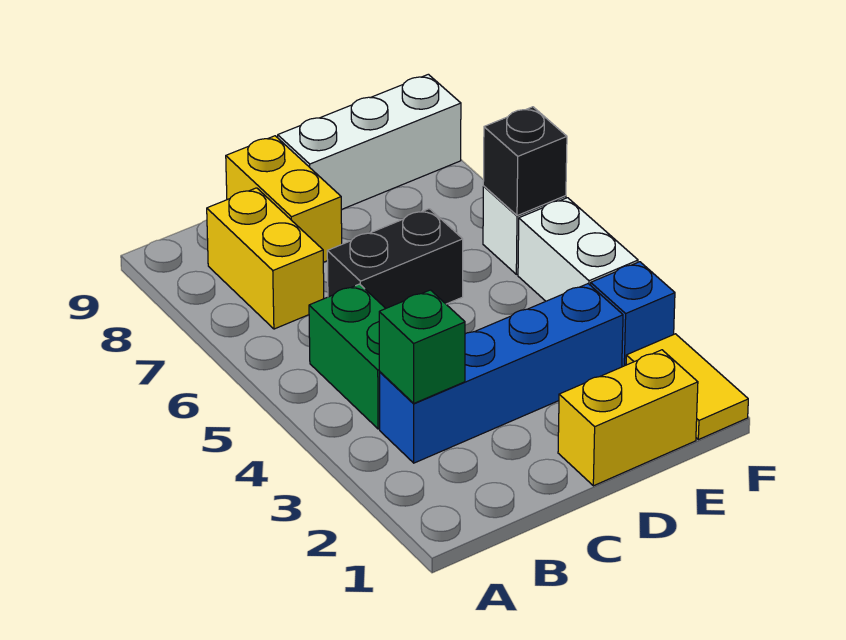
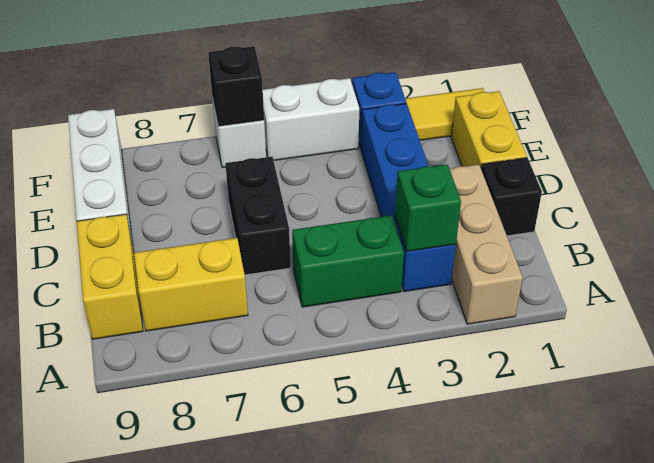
none -> tan 1x3 brick [450,164,523,324]
none -> black 1x1 brick [481,158,542,236]
yellow 1x2 brick [226,136,342,262] -> yellow 1x2 brick turned to [77,214,143,339]

